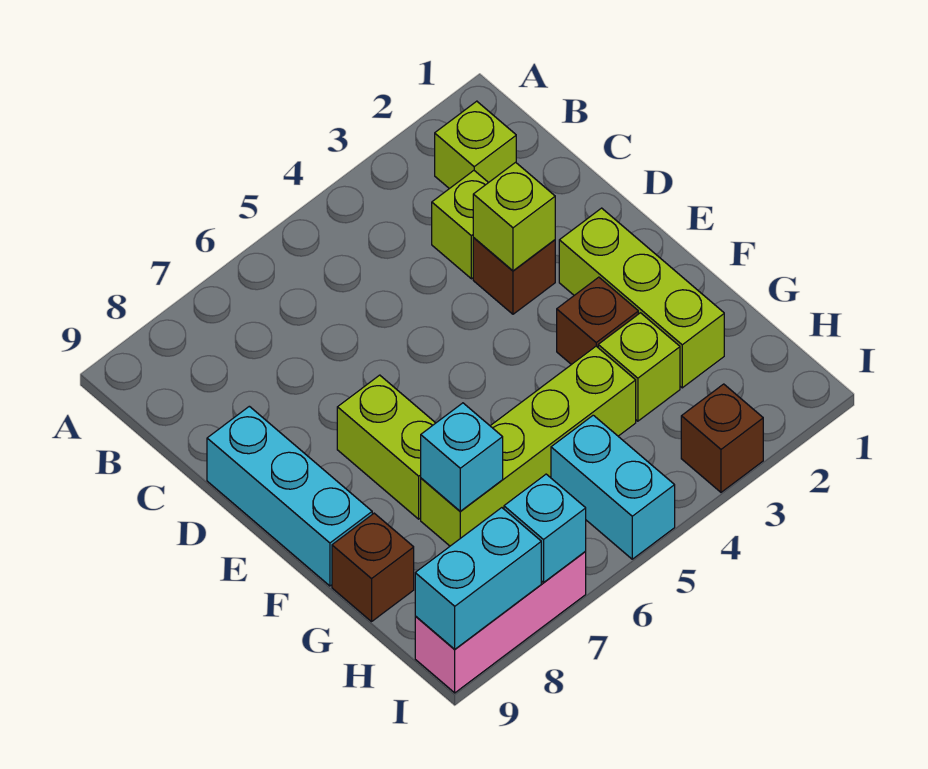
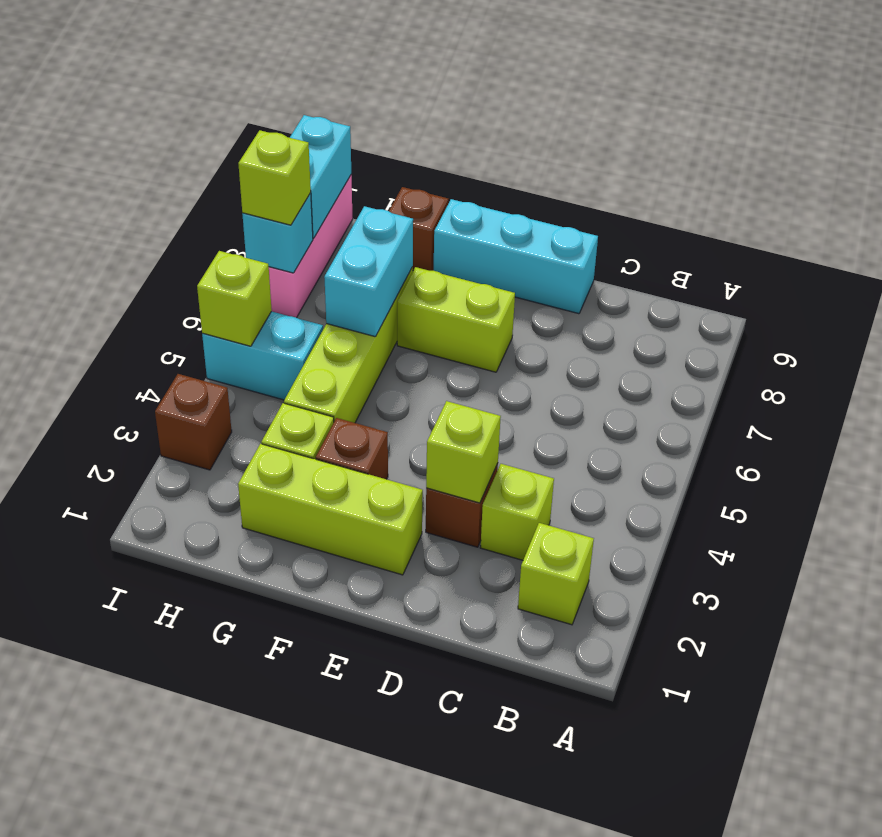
cyan 1x1 brick [421,403,503,511] -> cyan 1x2 brick [324,206,413,337]
none -> lime 1x1 brick [197,251,272,346]
none -> lime 1x1 brick [238,130,311,225]

